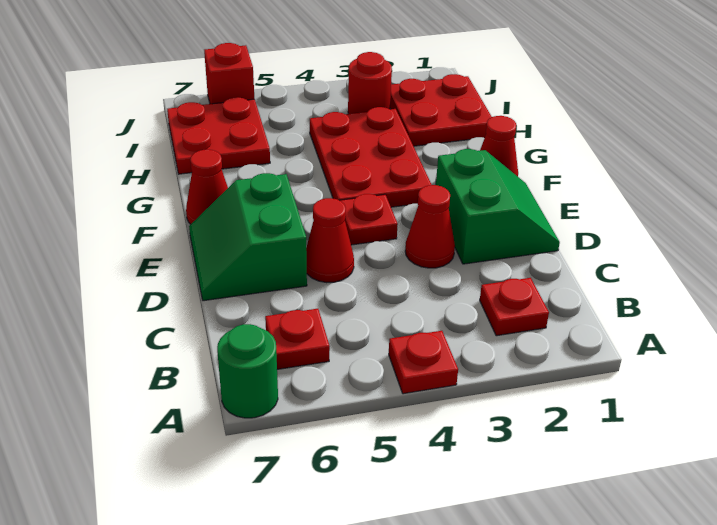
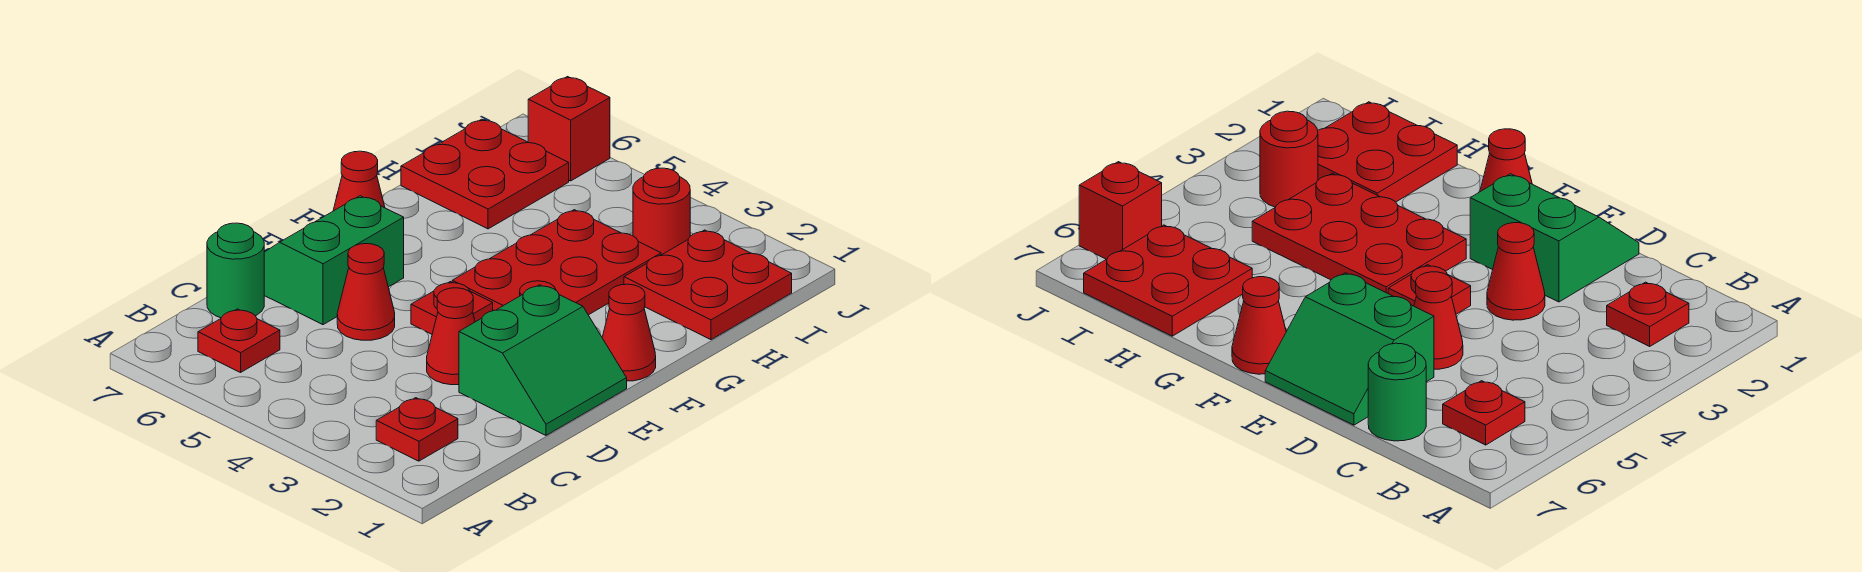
red 1x1 plate [389,331,458,394] -> none
green 1x1 round brick [217,324,278,418] -> green 1x1 round brick moved to [207,223,264,318]

